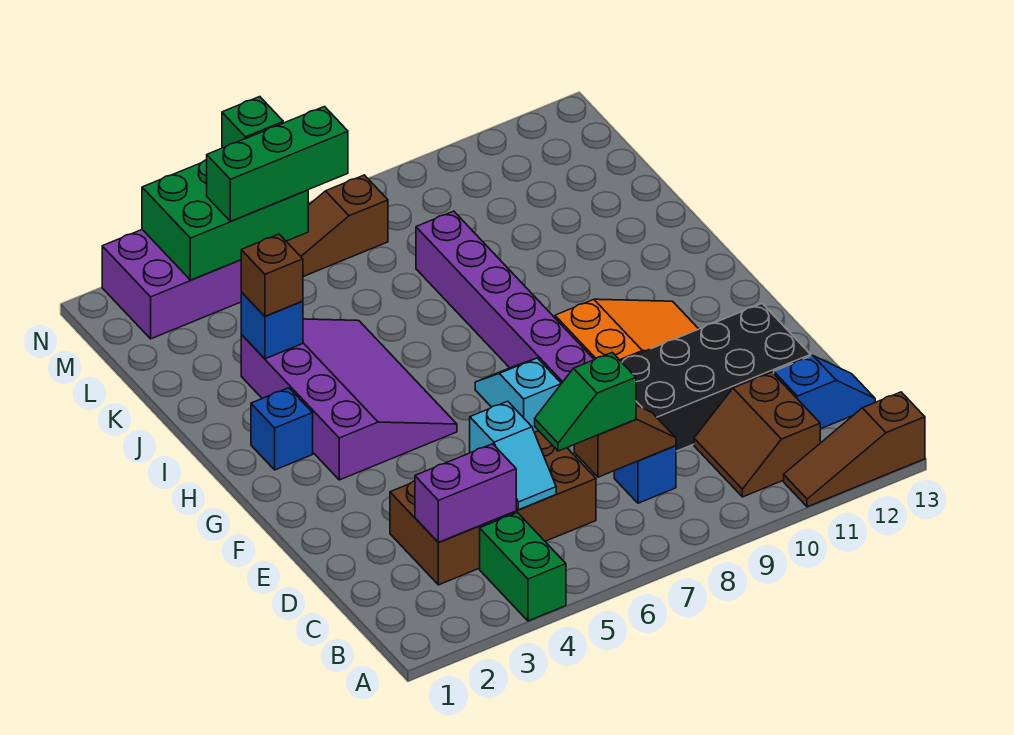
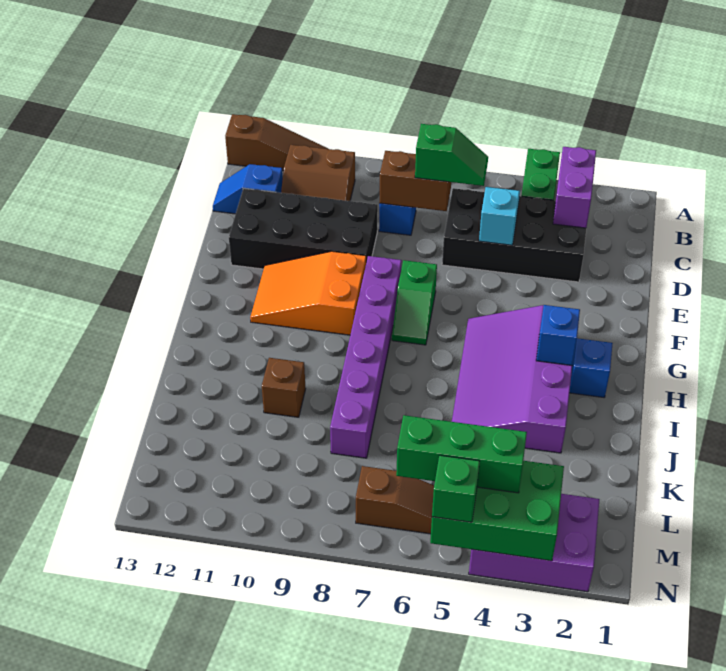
brown 2x2 slope [694,372,820,497] -> brown 2x2 slope turned to [281,145,355,201]
brown 2x4 brick [390,431,596,585] -> black 2x4 brick [442,188,586,282]
purple 1x2 brick [415,444,516,542] -> purple 1x2 brick turned to [553,147,596,228]
brown 1x2 slope [574,405,676,477] -> brown 1x2 brick [379,151,451,211]
cyan 1x2 slope [475,358,562,432] -> green 1x2 slope [392,260,437,345]
blue 1x1 brick [241,292,303,359] -> blue 1x1 brick moved to [536,305,580,365]
brown 1x1 brick [241,234,303,316] -> brown 1x1 brick moved to [262,358,306,417]

